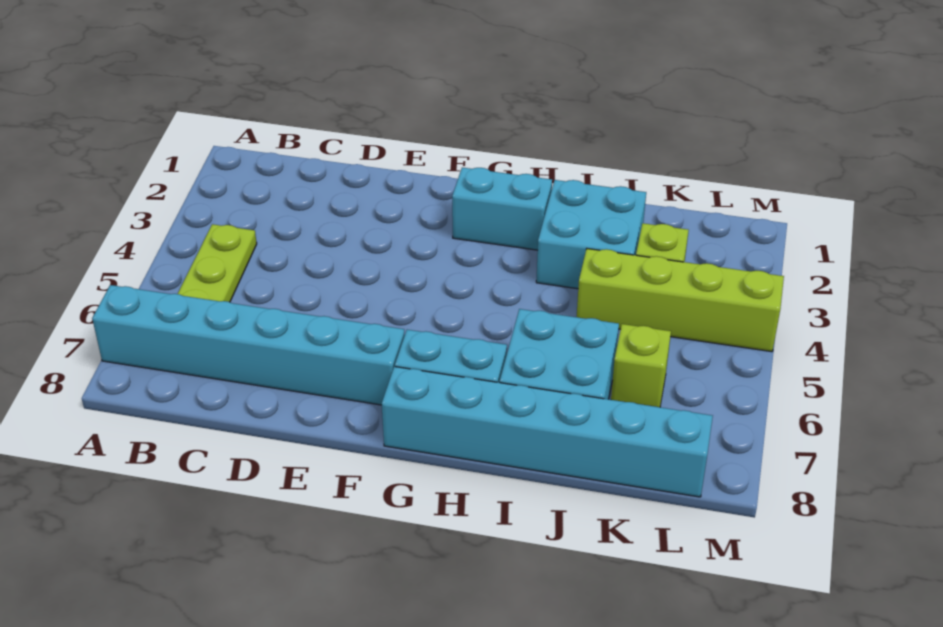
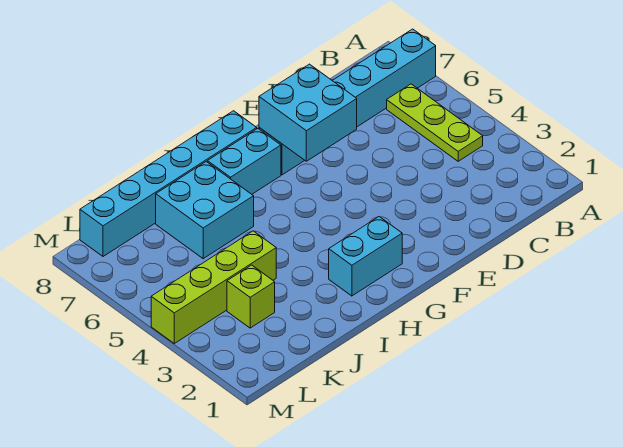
cyan 2x2 brick [536,180,646,289] -> cyan 2x2 brick moved to [259,64,357,161]
lime 1x1 brick [611,324,671,407] -> none

